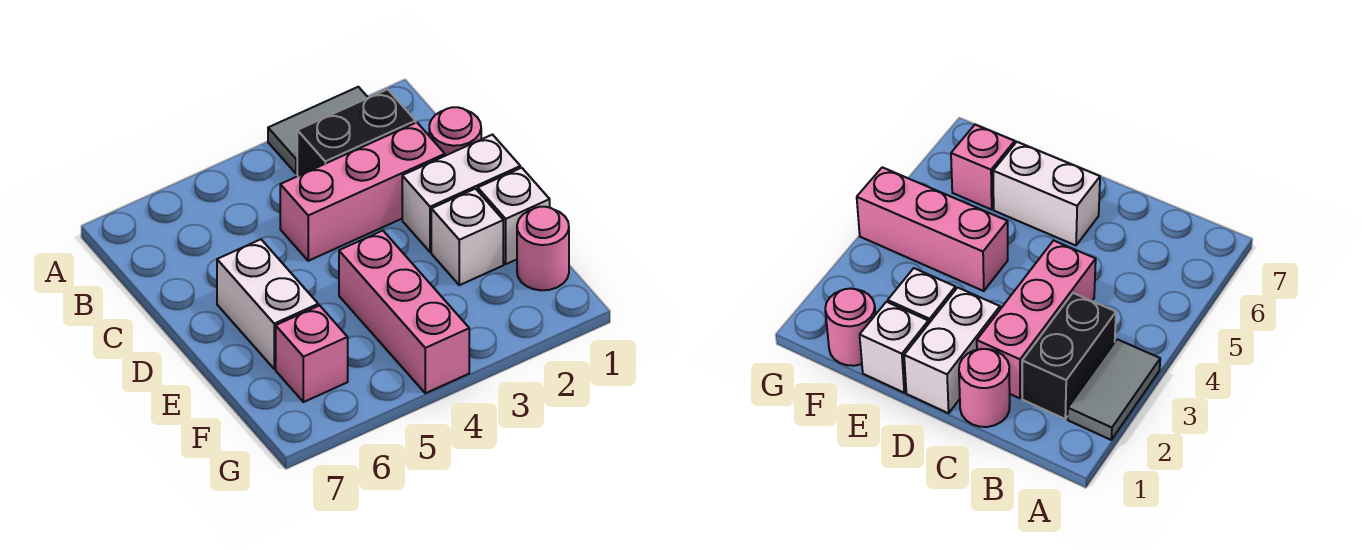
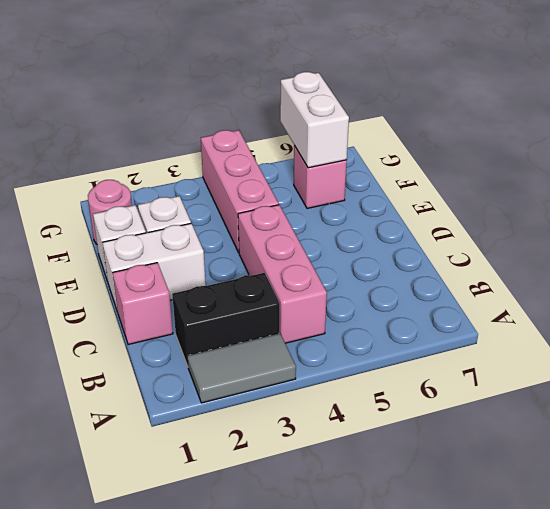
pink 1x1 round brick [429,107,481,156] -> pink 1x1 brick [113,263,173,345]
pink 1x3 brick [280,122,445,261] -> pink 1x3 brick turned to [238,205,327,343]
white 1x2 brick [217,239,318,369] -> white 1x2 brick moved to [280,72,349,168]

